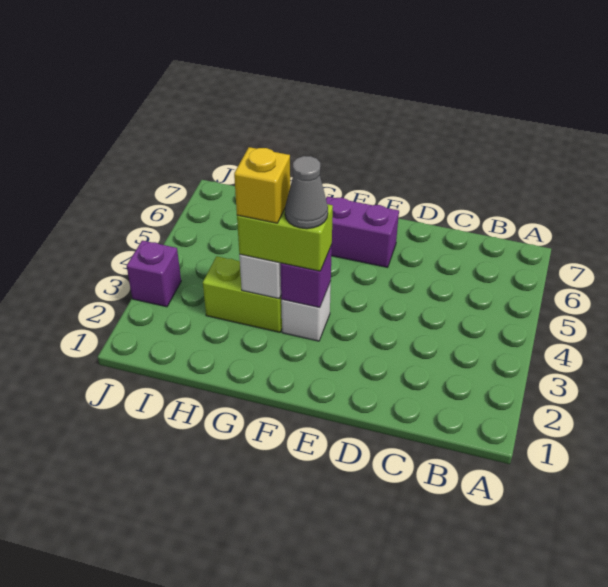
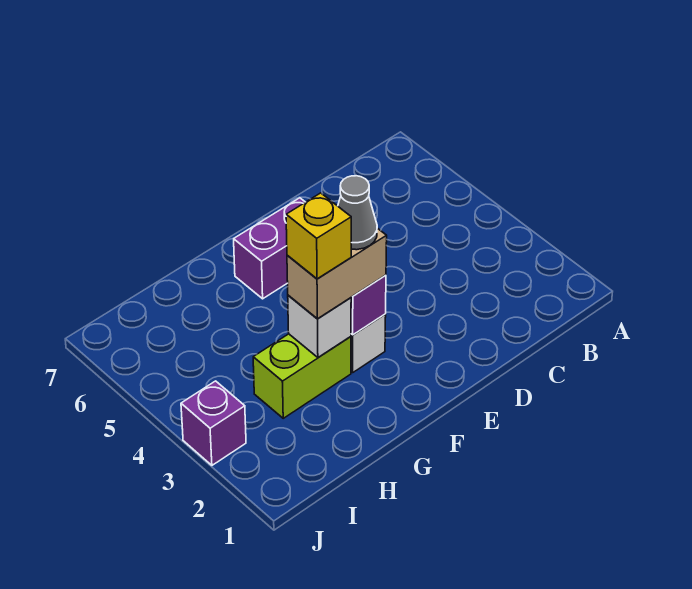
lime 1x2 brick [237,204,333,271] -> tan 1x2 brick [287,228,387,319]

